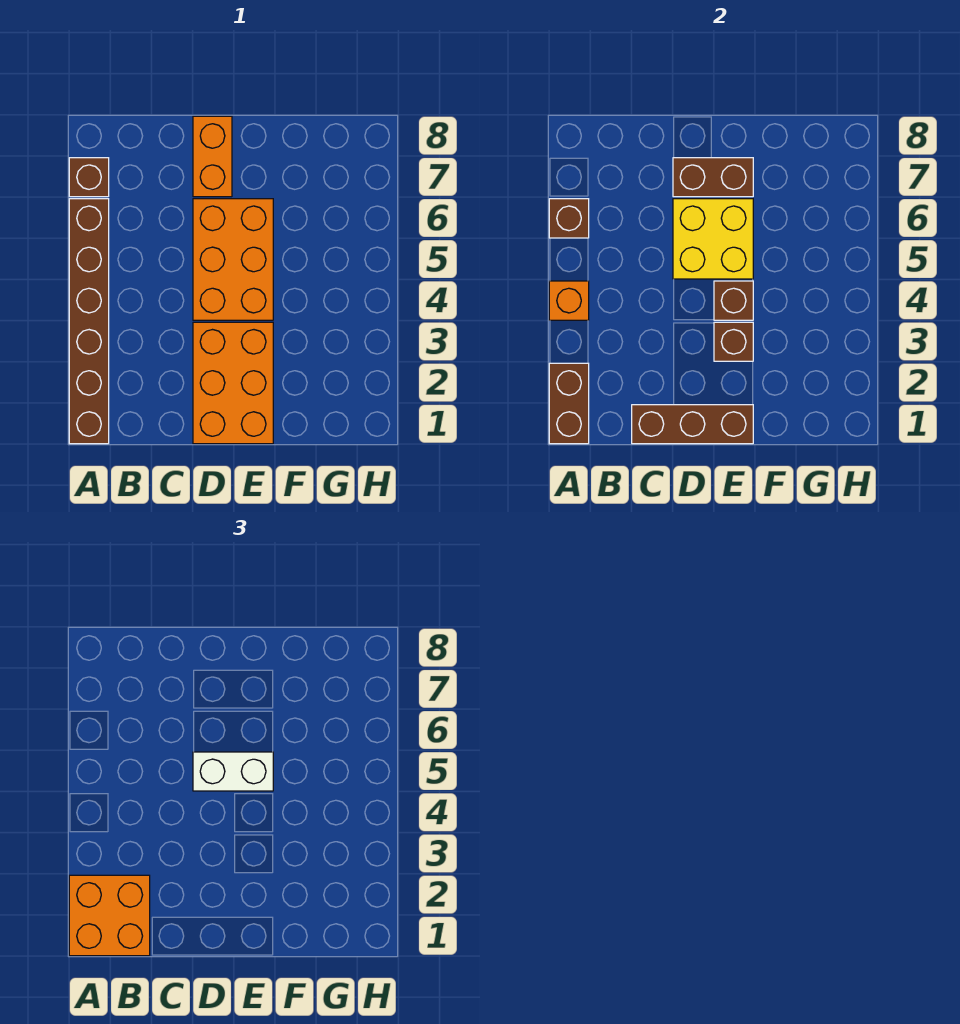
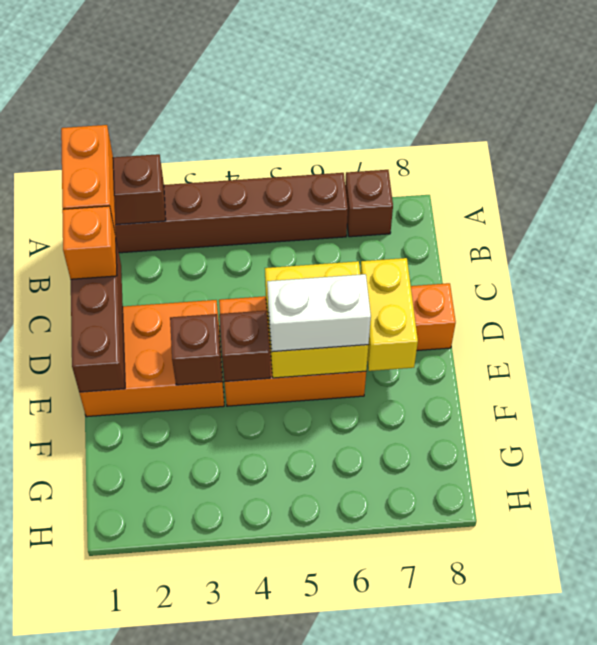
orange 2x2 brick [69,875,150,956] -> orange 1x2 brick [61,125,116,234]
orange 1x1 brick [549,281,589,320] -> orange 1x1 brick moved to [62,206,117,279]
brown 1x1 brick [549,199,589,238] -> none
white 1x2 brick [193,752,273,791] -> white 1x2 brick turned to [267,274,371,352]
brown 1x2 brick [673,158,753,197] -> yellow 1x2 brick [360,258,418,371]

